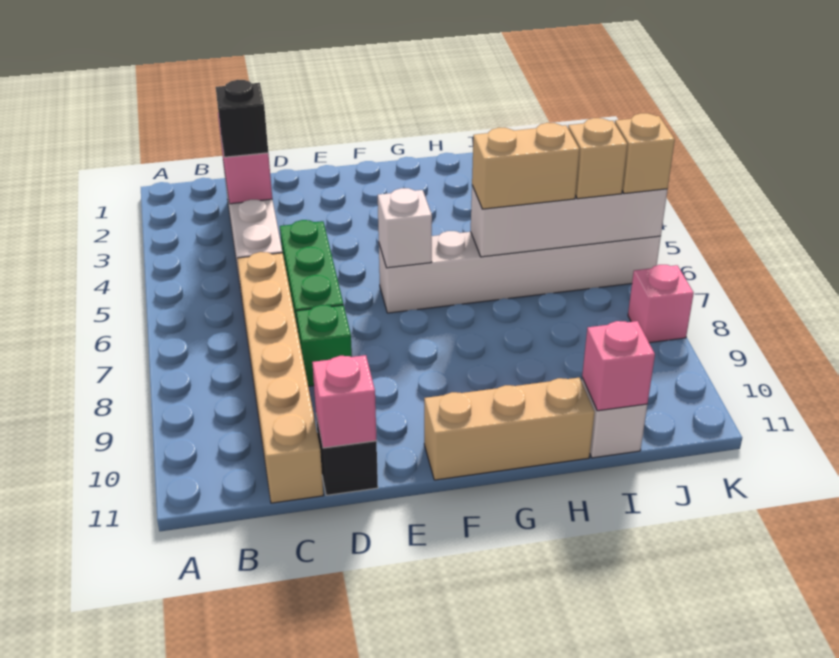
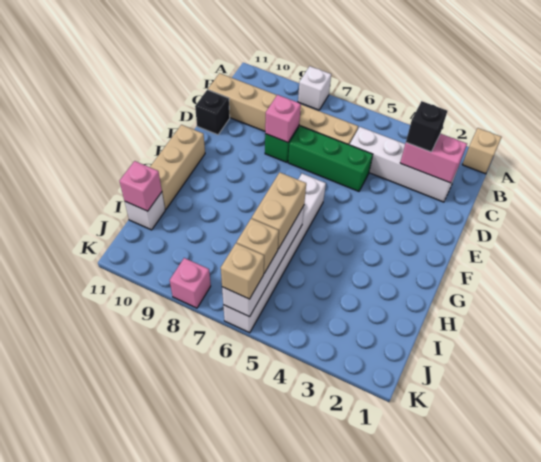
none -> tan 1x1 brick [462,128,502,174]
pink 1x1 brick [312,355,376,448] -> pink 1x1 brick moved to [265,95,301,142]
white 1x1 brick [378,188,432,268] -> white 1x1 brick moved to [298,66,331,110]

